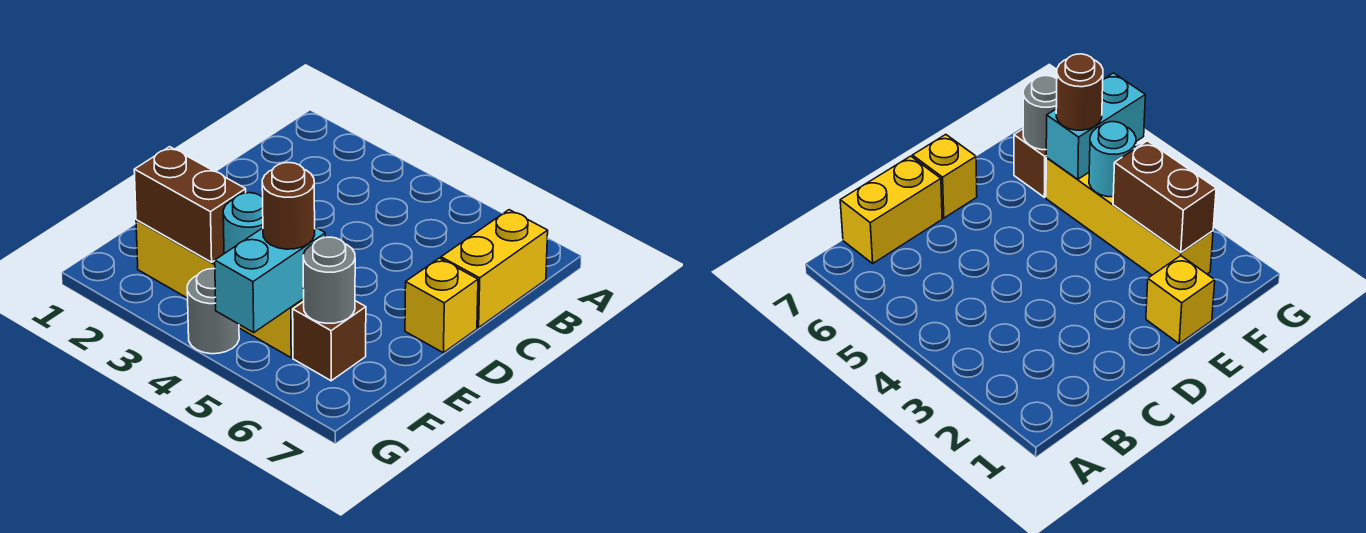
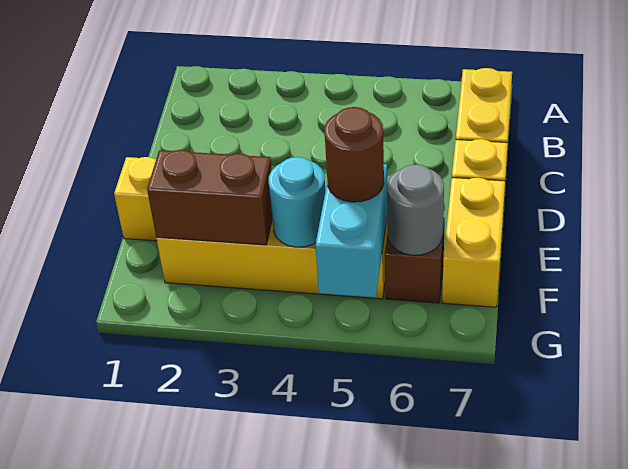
none -> yellow 1x2 brick [442,178,505,307]
grey 1x1 round brick [187,269,239,354] -> none

